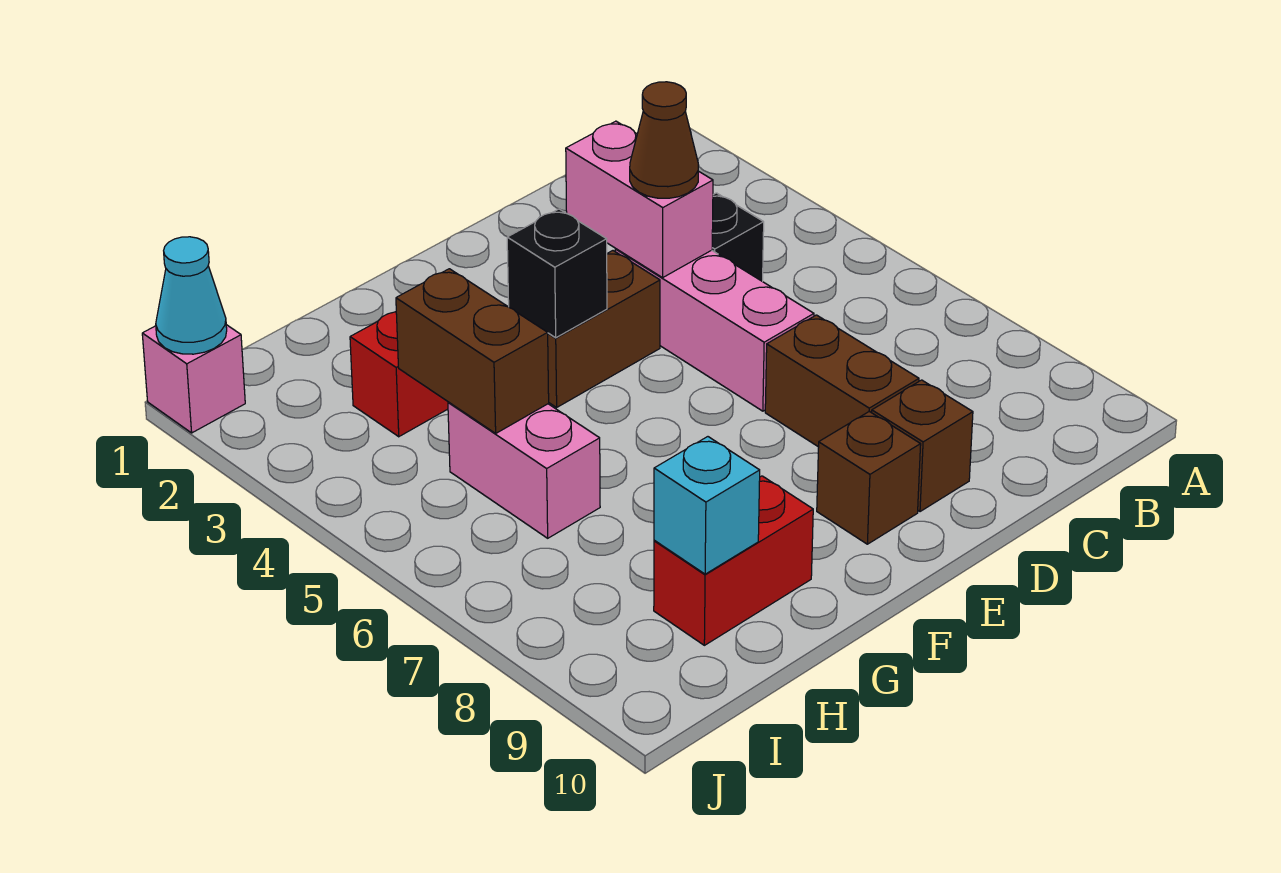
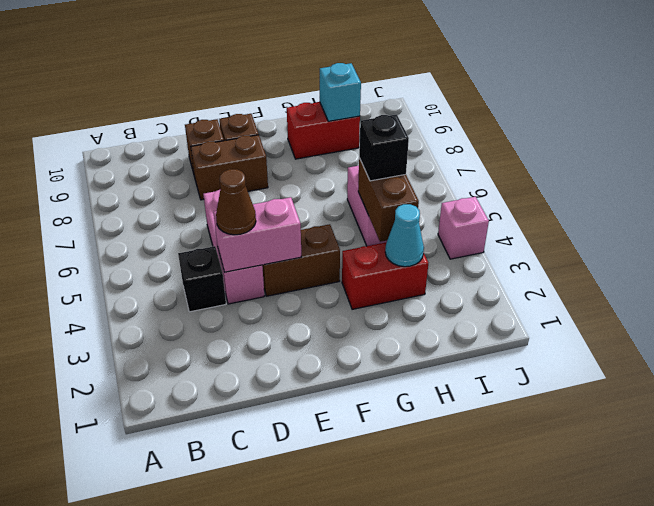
pink 1x2 brick [566,121,713,278] -> pink 1x2 brick turned to [213,197,301,272]
brown 1x2 brick [765,315,919,447] -> brown 1x2 brick turned to [191,135,268,200]
black 1x1 brick [507,209,607,338] -> black 1x1 brick moved to [359,114,409,181]
pink 1x1 brick [142,325,245,433] -> pink 1x1 brick moved to [438,197,489,259]
cyan 1x1 cone [156,237,227,354] -> cyan 1x1 cone moved to [385,204,424,267]

